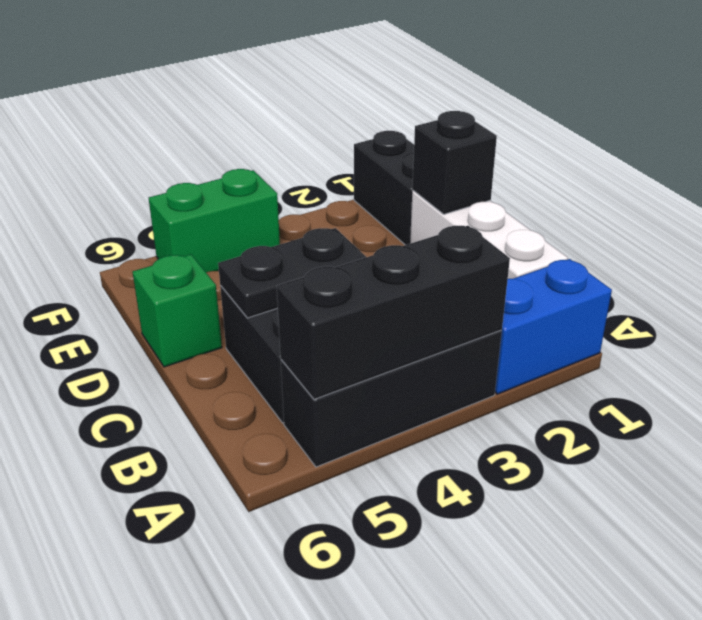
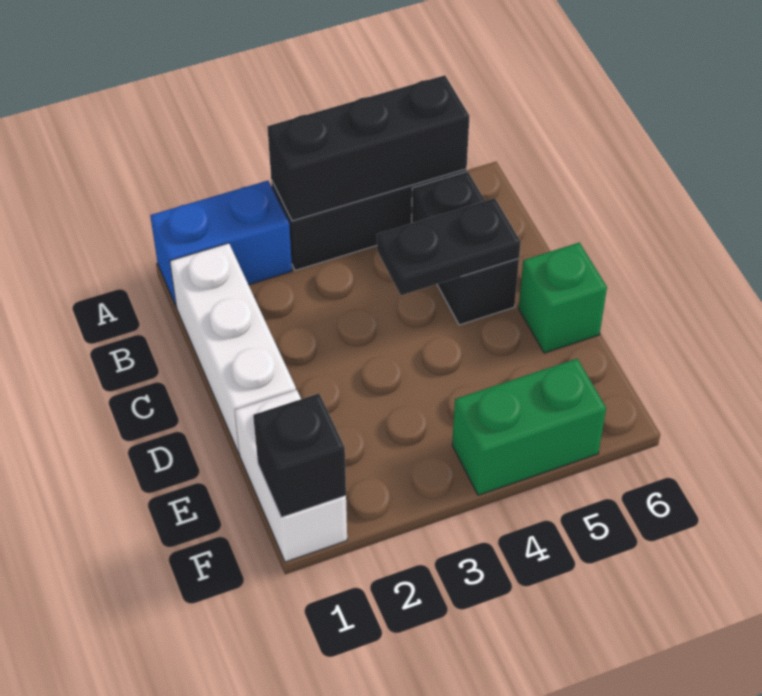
black 1x1 brick [412,111,497,214] -> black 1x1 brick moved to [253,394,346,517]
black 1x2 brick [354,131,414,245] -> white 1x2 brick [235,390,347,562]

